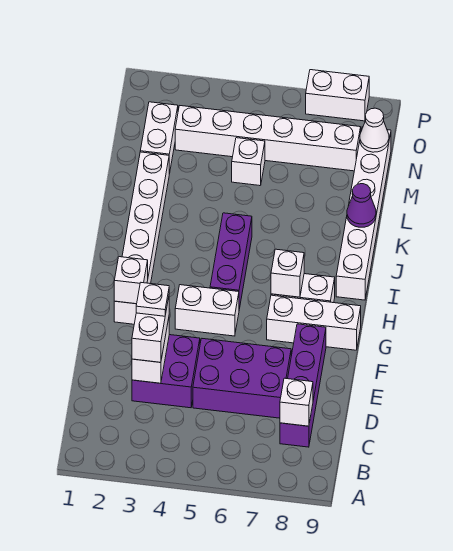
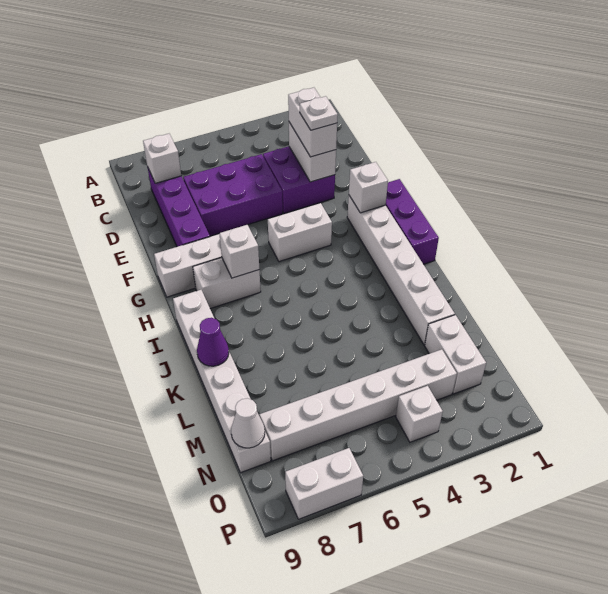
purple 1x3 brick [210,213,252,309] -> purple 1x3 brick moved to [386,179,439,264]
white 1x1 brick [232,138,265,186] -> white 1x1 brick moved to [396,386,443,442]

